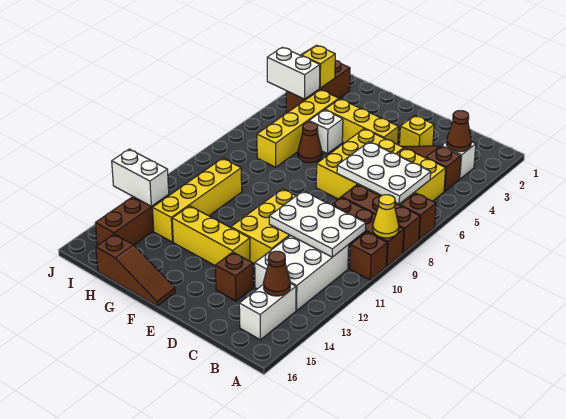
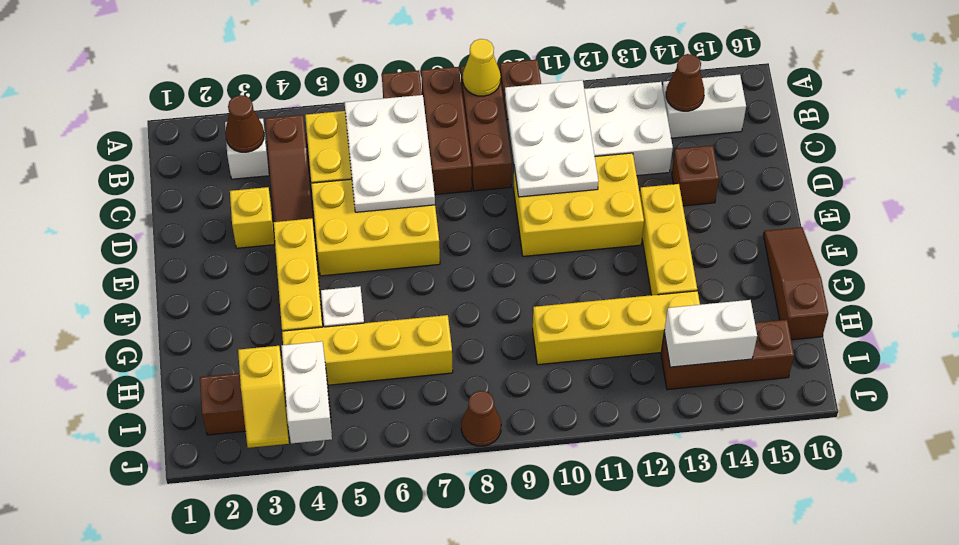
brown 1x1 cone [298,122,322,163] -> brown 1x1 cone moved to [461,391,501,446]
white 1x2 brick [112,149,169,206] -> white 1x2 brick turned to [664,300,757,367]

